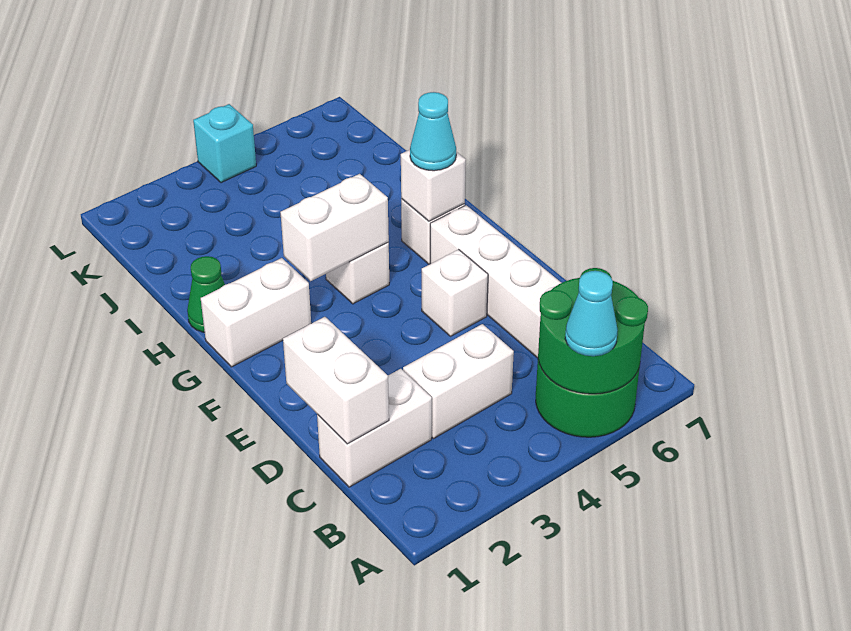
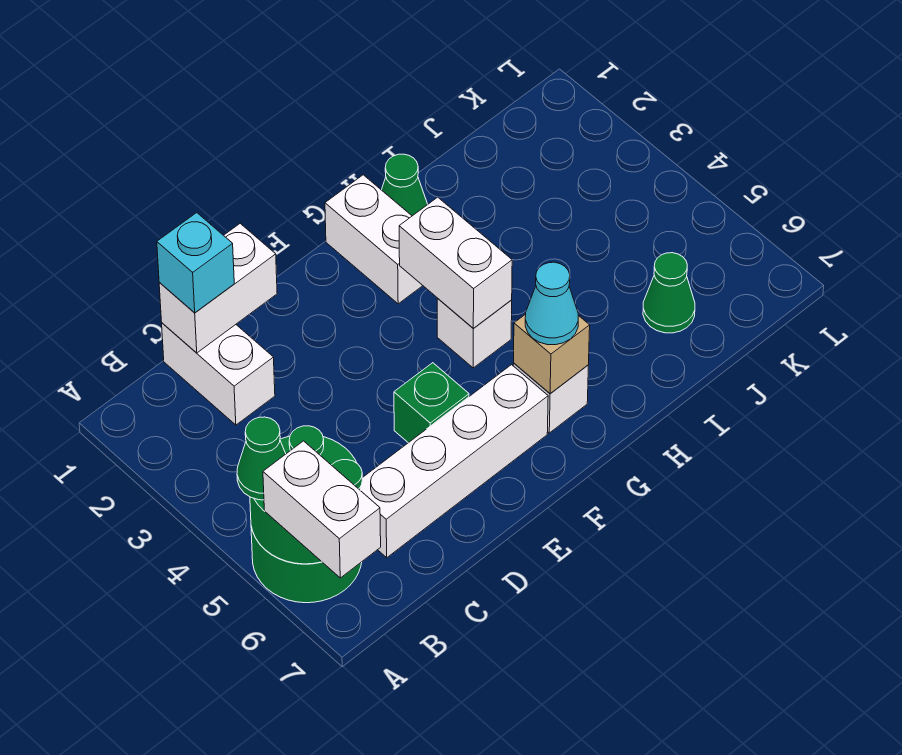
cyan 1x1 cone [565,271,618,356] -> green 1x1 cone [237,417,286,500]
white 1x2 brick [403,324,514,439] -> white 1x2 brick moved to [263,441,381,578]
white 1x1 brick [422,250,488,336] -> green 1x1 brick [394,363,469,443]
white 1x1 brick [401,150,466,221] -> tan 1x1 brick [514,314,590,394]
none -> green 1x1 cone [643,253,695,333]
cyan 1x1 brick [193,104,256,183] -> cyan 1x1 brick moved to [157,213,234,313]

